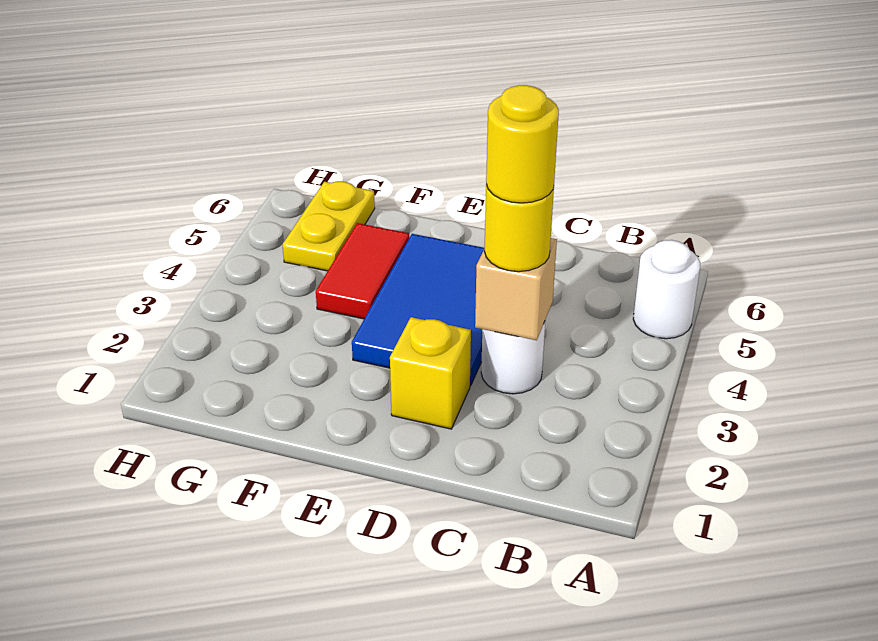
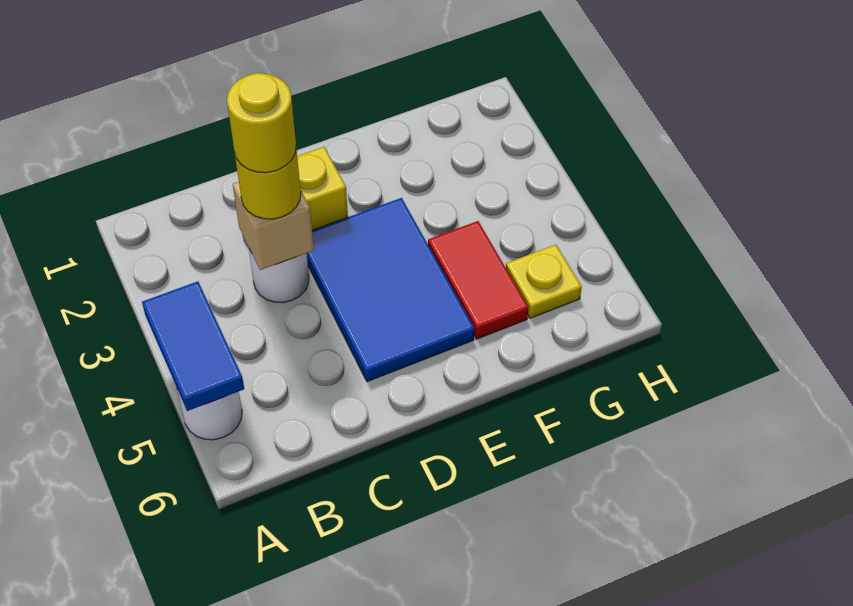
none -> blue 1x2 tile [142,281,244,411]
yellow 1x2 plate [282,181,375,271] -> yellow 1x1 plate [506,245,582,318]

